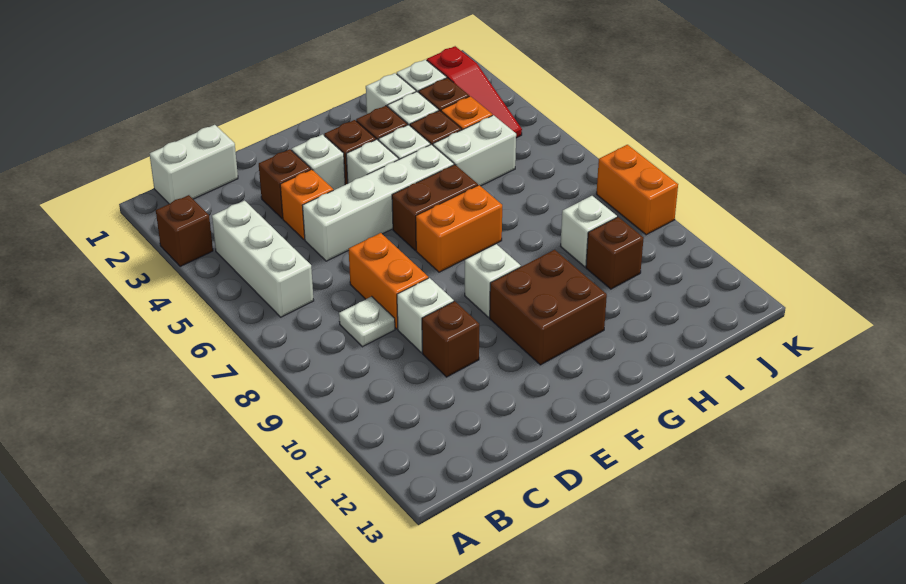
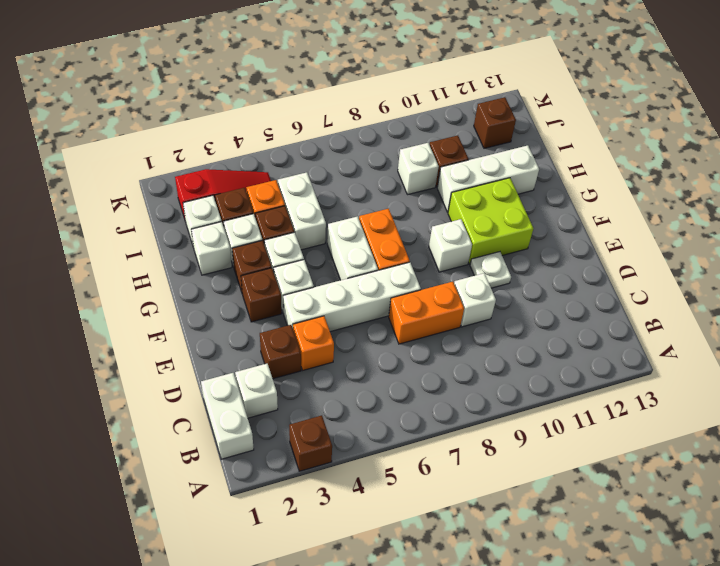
white 1x3 brick [212,201,314,317] -> white 1x3 brick moved to [437,145,539,212]
white 1x1 plate [339,296,395,347] -> white 1x1 plate moved to [470,252,511,288]
white 1x4 brick [302,144,454,261] -> white 1x4 brick turned to [283,262,421,332]
brown 1x1 brick [422,301,479,377] -> brown 1x1 brick moved to [474,97,516,148]
white 1x1 brick [292,134,345,190] -> white 1x1 brick moved to [235,364,278,418]
brown 1x2 brick [392,165,478,250] -> white 1x2 brick [327,216,378,280]
brown 2x2 brick [490,250,607,365] -> lime 2x2 brick [448,178,533,264]
orange 1x2 brick [597,145,678,235] -> none

